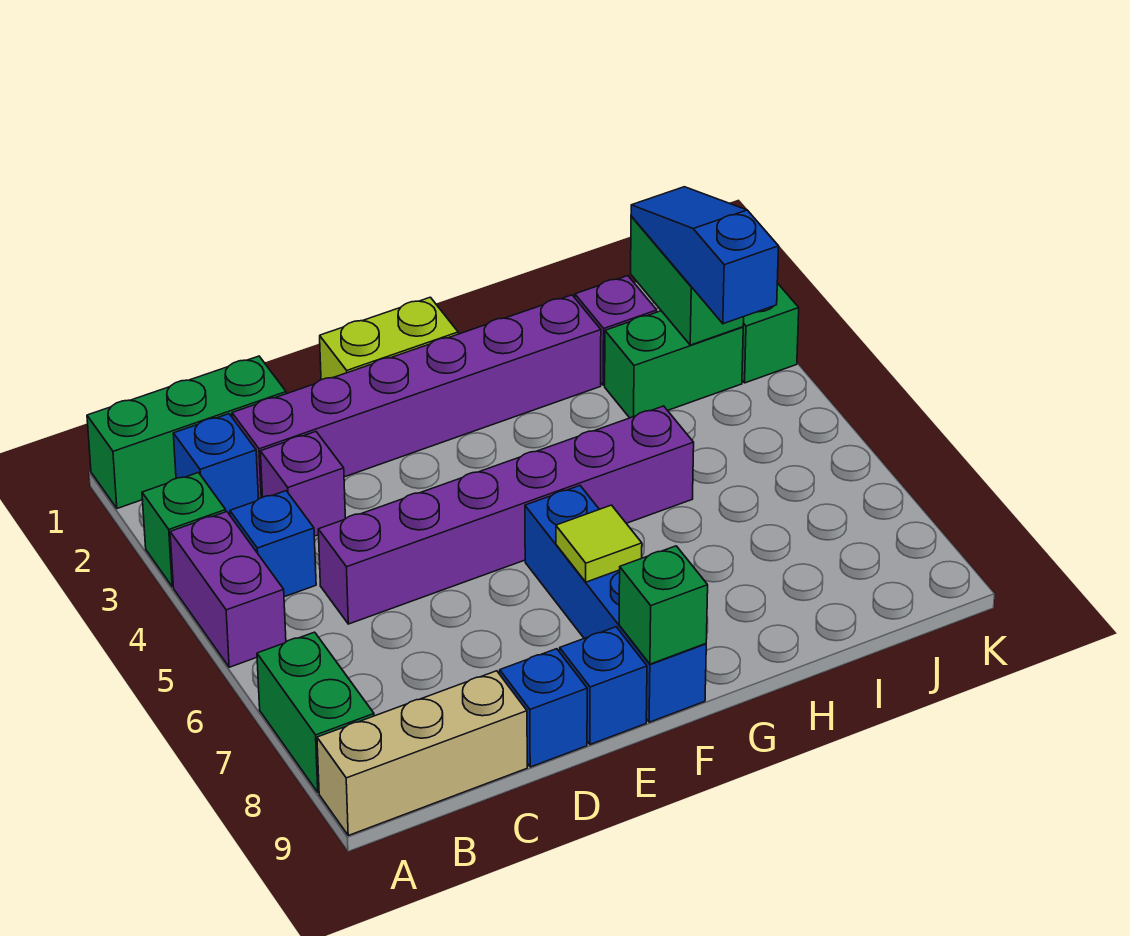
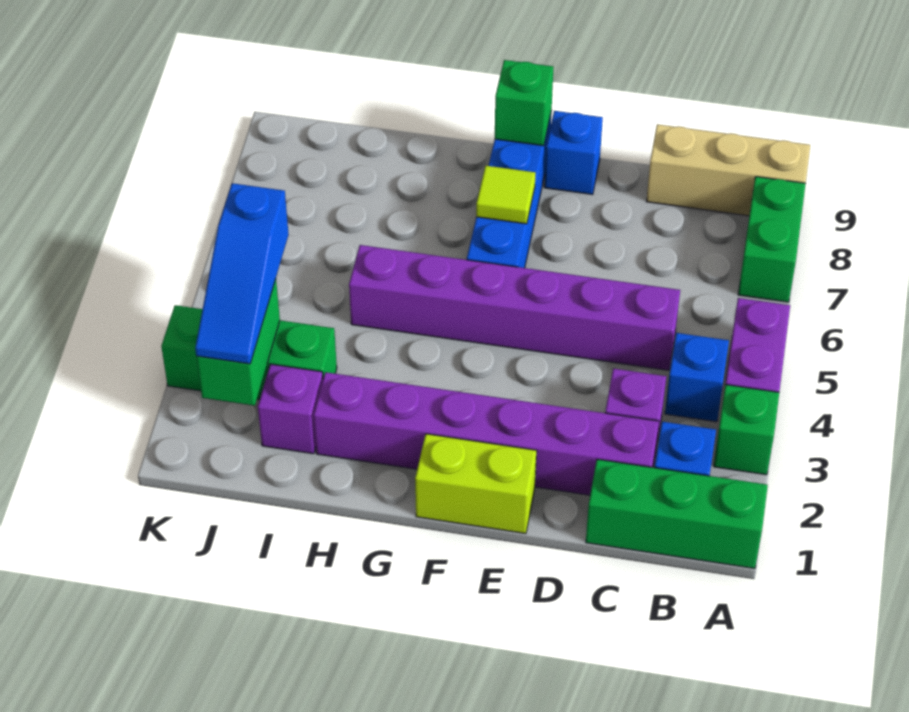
blue 1x1 brick [500,649,587,767] -> none

